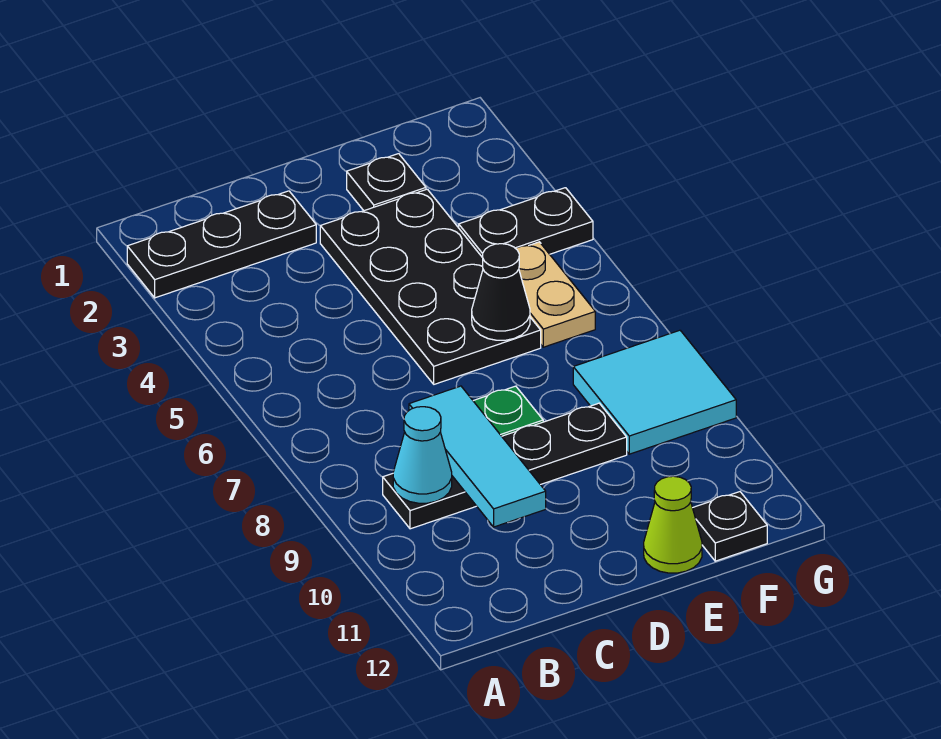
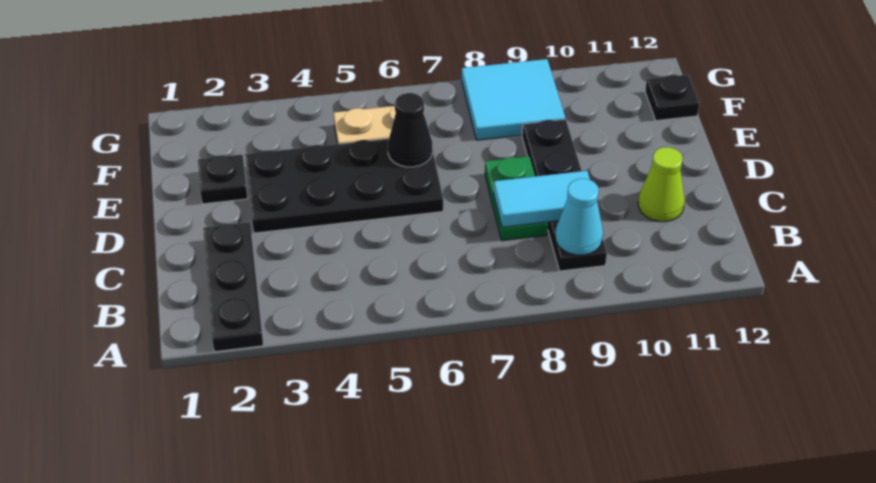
cyan 1x3 tile [409,386,546,527] -> cyan 1x2 tile [494,171,590,227]
lime 1x1 cone [644,476,702,573] -> lime 1x1 cone moved to [638,147,685,222]
black 1x2 plate [459,188,593,258] -> none

